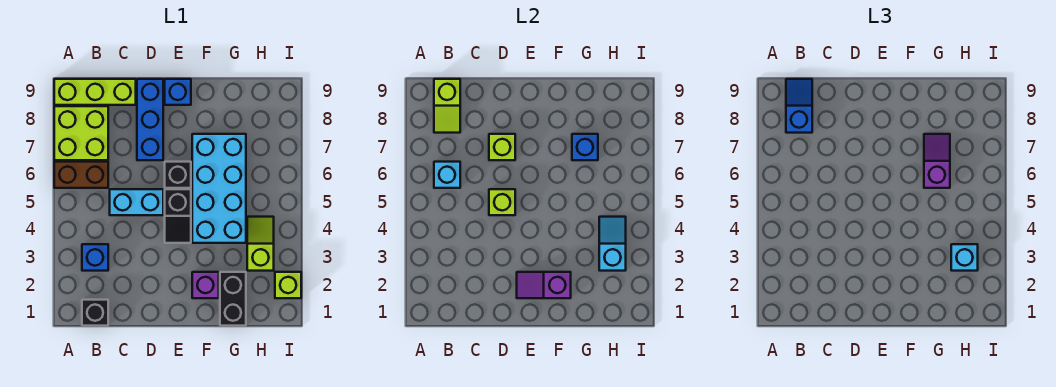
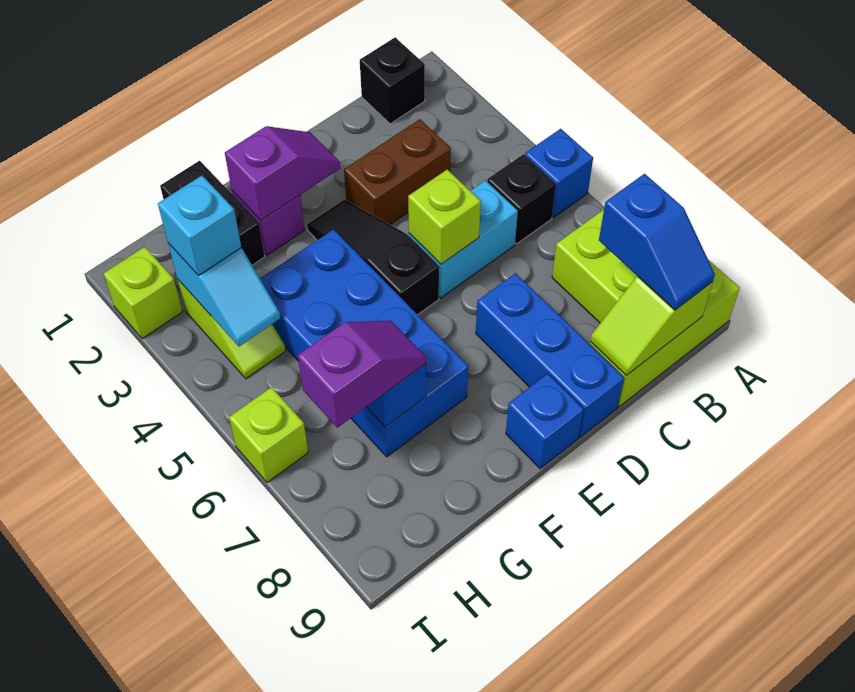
brown 1x2 brick [54,162,108,188] -> brown 1x2 brick moved to [344,119,451,224]
blue 1x1 brick [82,244,108,271] -> blue 1x1 brick moved to [525,129,593,218]
cyan 1x1 brick [434,162,460,188] -> none
lime 1x2 slope [434,79,460,133] -> lime 1x2 slope turned to [590,276,713,375]
lime 1x1 brick [489,134,515,160] -> lime 1x1 brick moved to [229,387,308,483]
black 1x2 slope [165,189,191,243] -> black 1x3 slope [307,200,439,314]
black 1x1 brick [165,162,191,188] -> black 1x1 brick moved to [487,154,556,244]
cyan 2x4 brick [192,134,246,243] -> blue 2x4 brick [260,229,468,457]
purple 1x2 slope [924,134,950,188] -> purple 1x2 slope turned to [298,321,426,428]

